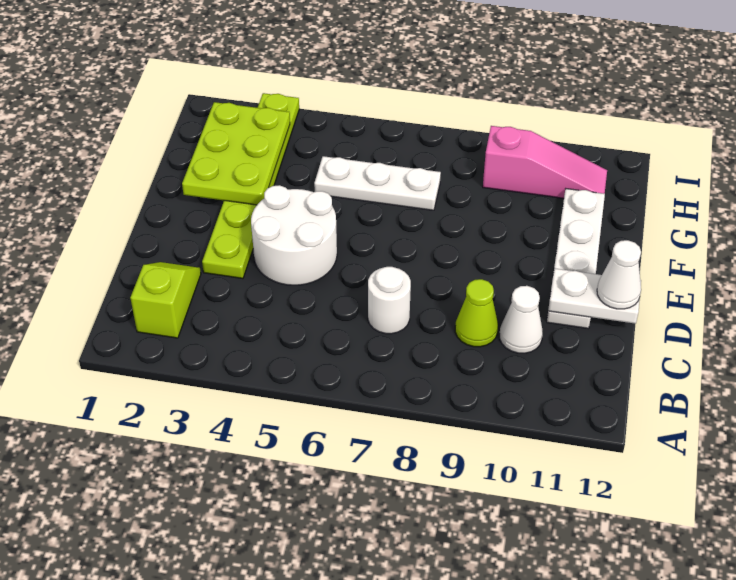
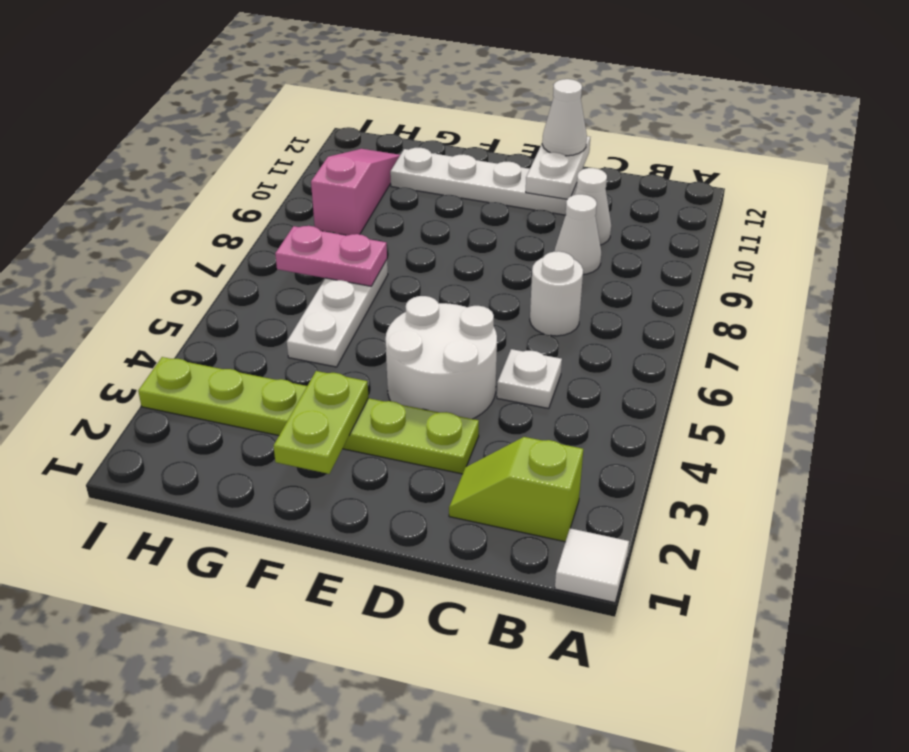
none -> white 1x1 tile [555,528,629,603]
none -> white 1x1 plate [497,349,562,408]
lime 1x1 cone [455,279,498,347] -> white 1x1 cone [554,194,601,275]
lime 2x3 plate [182,102,290,205] -> lime 1x2 plate [274,371,368,474]
none -> pink 1x2 plate [275,226,387,286]

